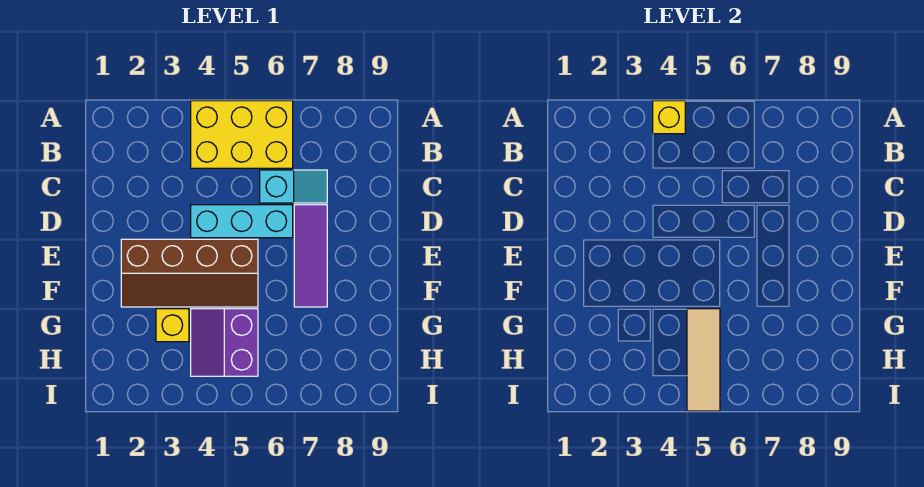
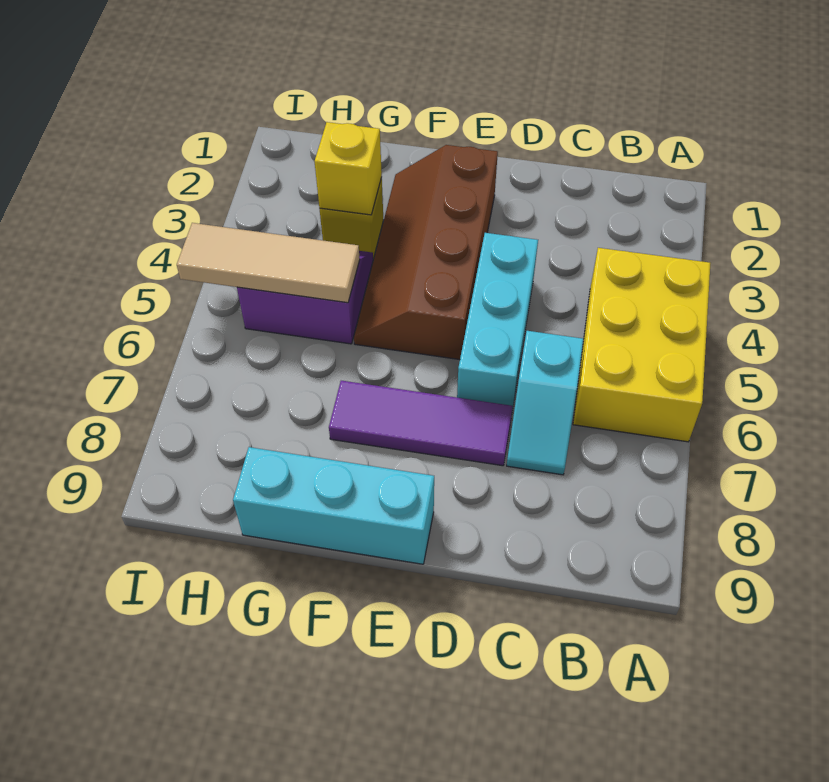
yellow 1x1 brick [653,101,685,134] -> yellow 1x1 brick moved to [314,122,382,215]
none -> cyan 1x3 brick [233,447,434,564]

